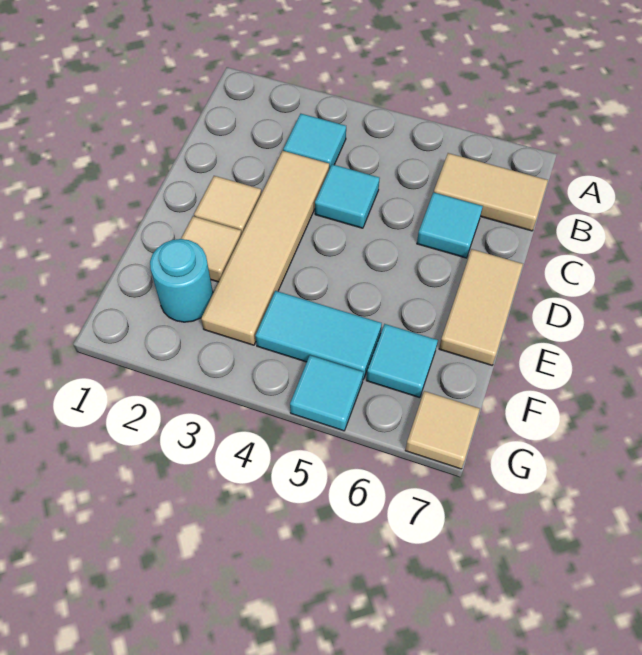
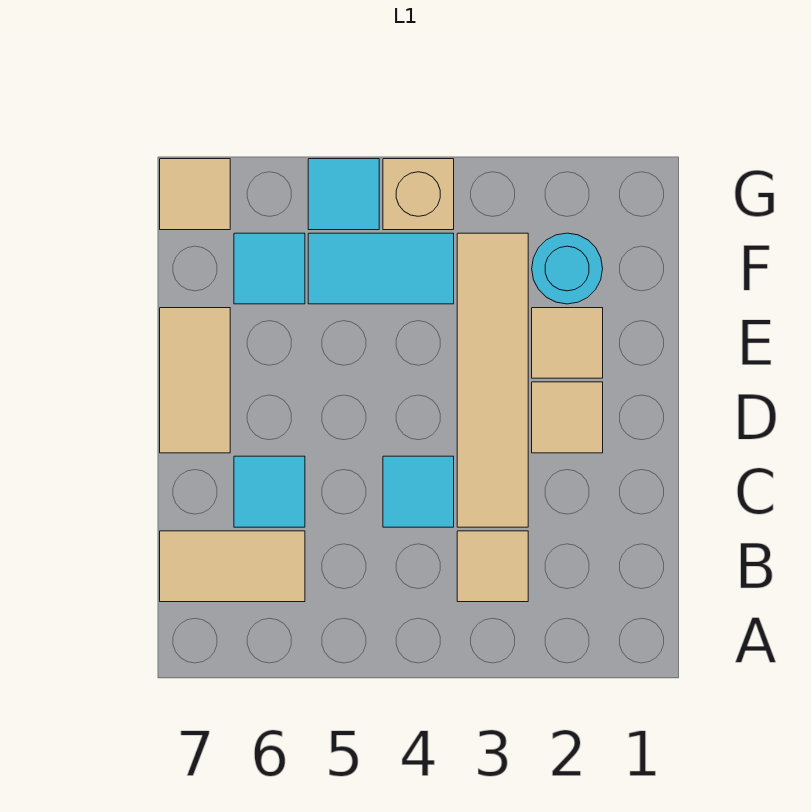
cyan 1x1 tile [283,114,346,169] -> tan 1x1 tile [457,531,528,602]
none -> tan 1x1 brick [383,159,454,230]

